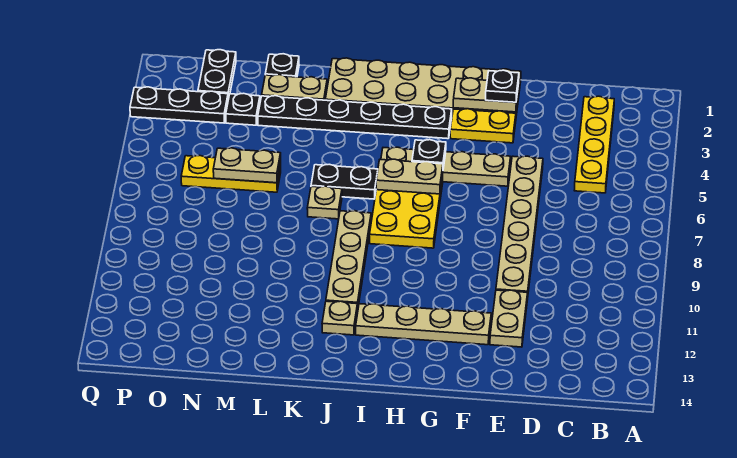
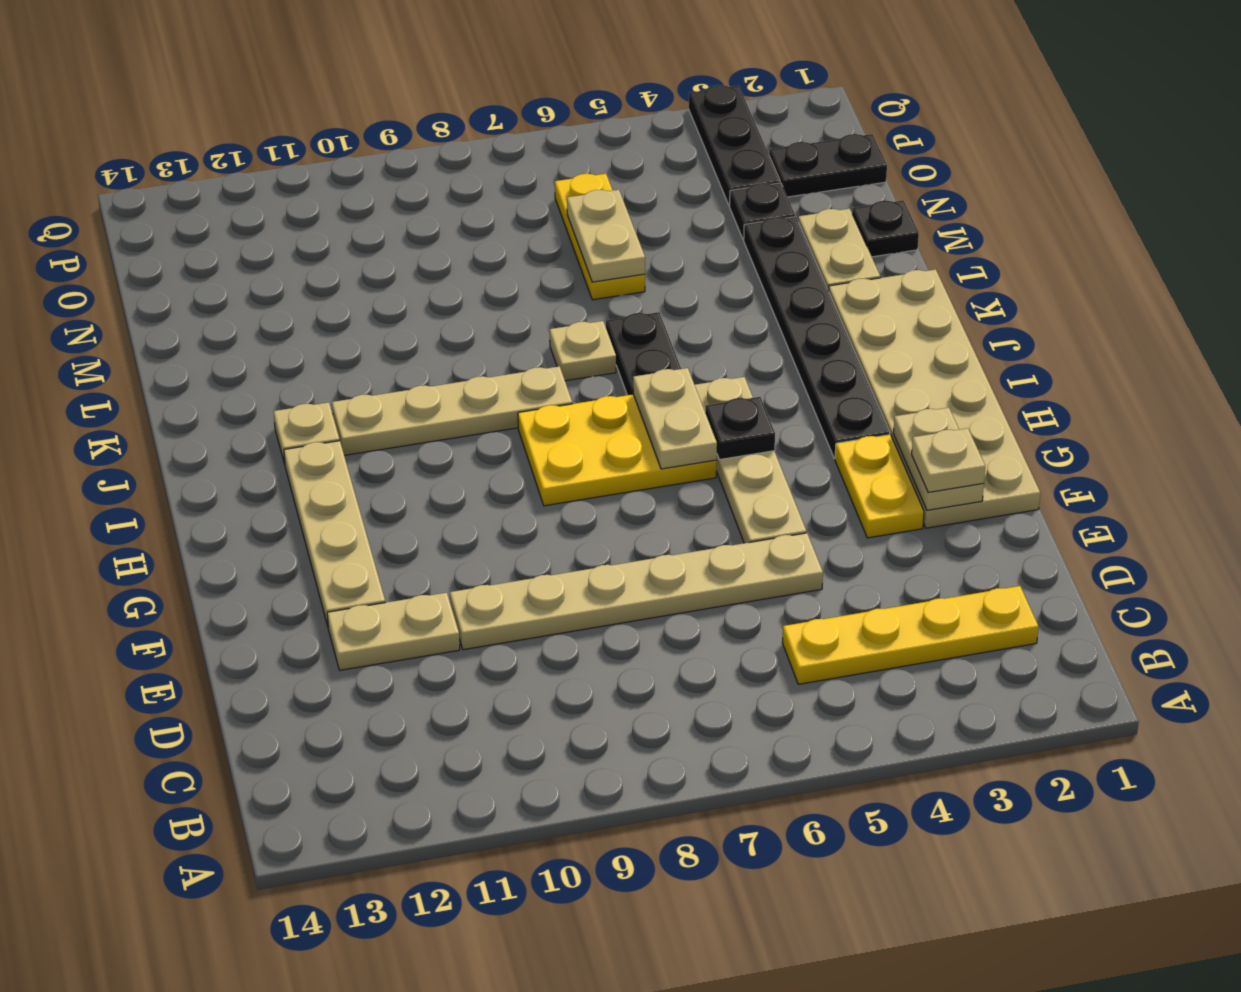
black 1x1 plate [486,70,519,102] -> tan 1x1 plate [912,428,985,492]

